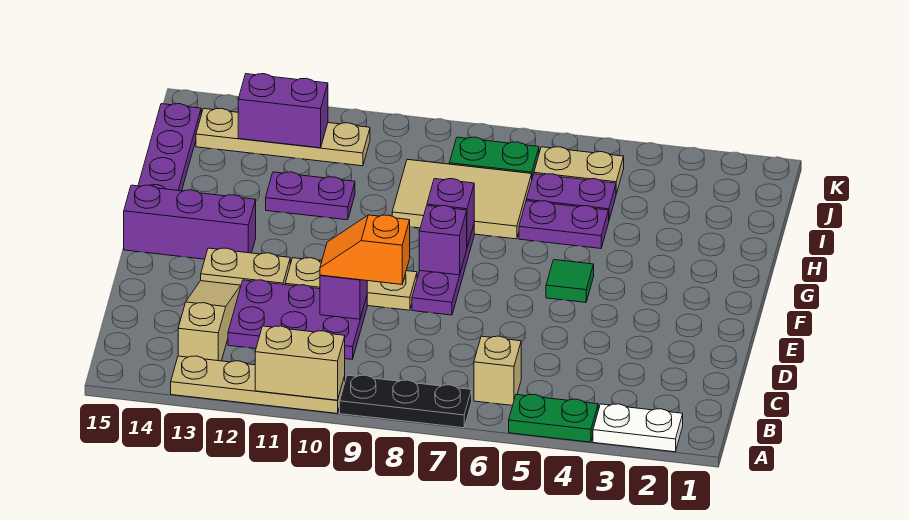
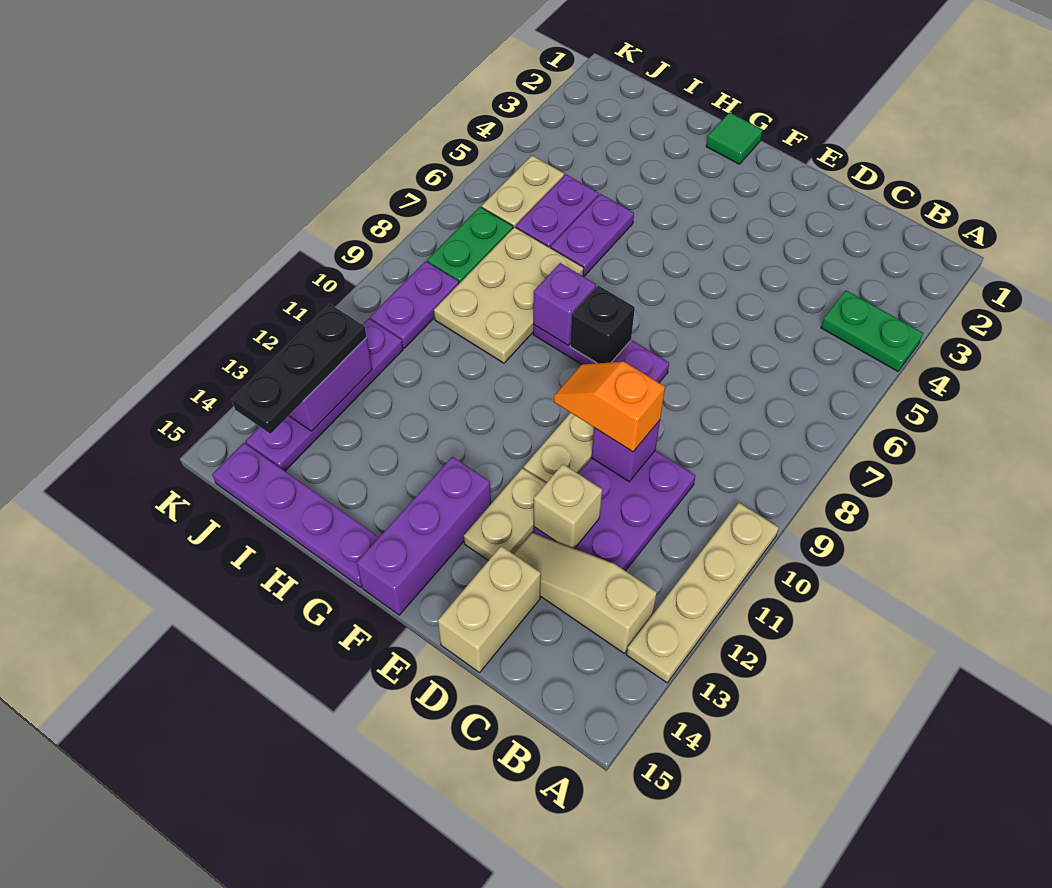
white 1x2 plate [593,404,683,452] -> none
green 1x2 plate [509,394,598,442] -> green 1x2 plate turned to [821,290,923,371]
black 1x3 plate [340,375,472,428] -> black 1x3 plate moved to [232,304,366,434]
tan 1x2 brick [255,326,345,400] -> tan 1x2 brick moved to [438,546,541,673]
tan 1x1 brick [474,336,521,406] -> tan 1x1 brick moved to [534,464,602,549]
orange 1x2 slope [320,215,410,284] -> orange 1x2 slope turned to [554,362,665,452]
green 1x1 tile [546,260,594,302] -> green 1x1 tile moved to [706,112,763,164]
purple 1x1 brick [419,206,467,275] -> black 1x1 brick [570,286,635,363]
tan 2x3 tile [392,159,532,239] -> tan 2x3 plate [434,227,583,363]
purple 1x2 plate [266,172,355,220] -> purple 1x2 plate moved to [370,261,459,348]
tan 1x4 plate [196,109,370,166] -> purple 1x4 plate [246,319,403,471]

